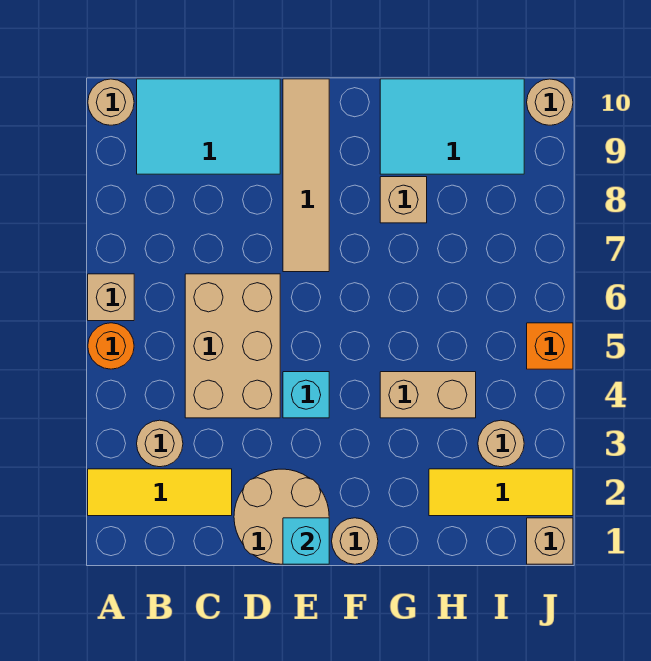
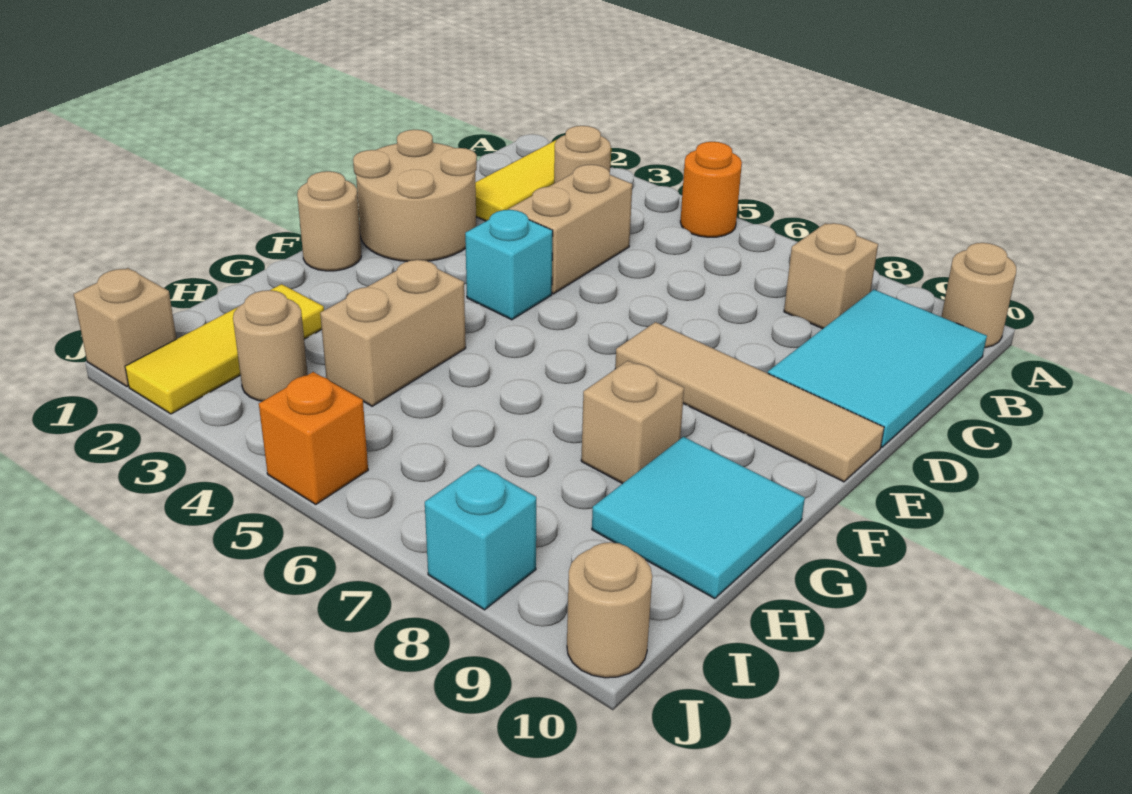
tan 1x1 brick [88,274,134,321] -> tan 1x1 brick moved to [784,223,878,329]
tan 2x3 brick [185,274,280,418] -> tan 1x2 brick [509,165,632,294]
cyan 1x1 brick [283,518,329,564] -> cyan 1x1 brick moved to [425,464,536,610]
cyan 2x3 tile [380,79,524,174] -> cyan 2x2 tile [592,437,805,599]

